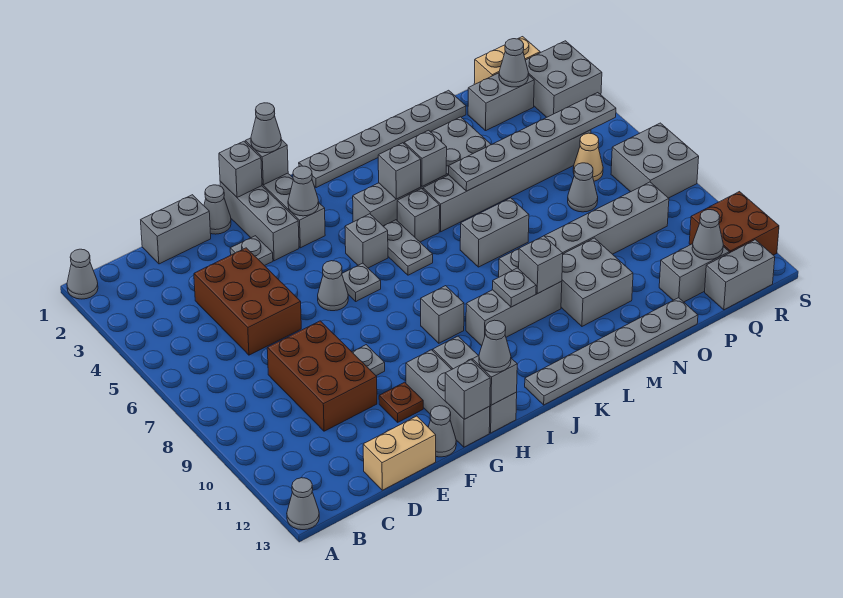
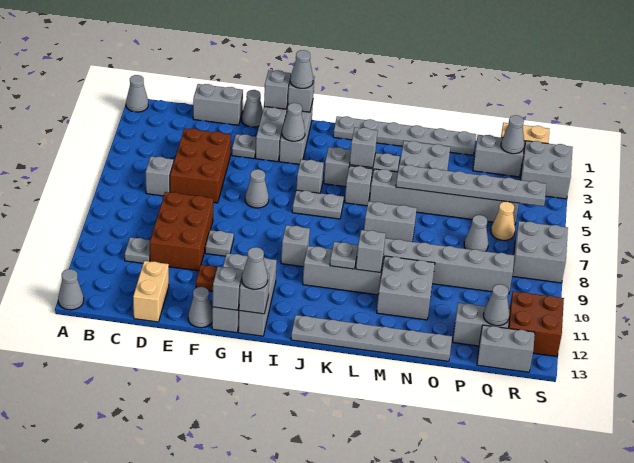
tan 1x2 brick [363,416,436,490] -> tan 1x2 brick turned to [133,261,169,322]
grey 1x1 plate [342,263,381,301] -> grey 1x1 plate moved to [125,237,150,263]
grey 1x2 plate [383,220,433,275] -> grey 1x2 plate turned to [292,190,344,219]
grey 1x1 brick [404,130,447,186] -> grey 1x1 brick moved to [146,156,174,196]

